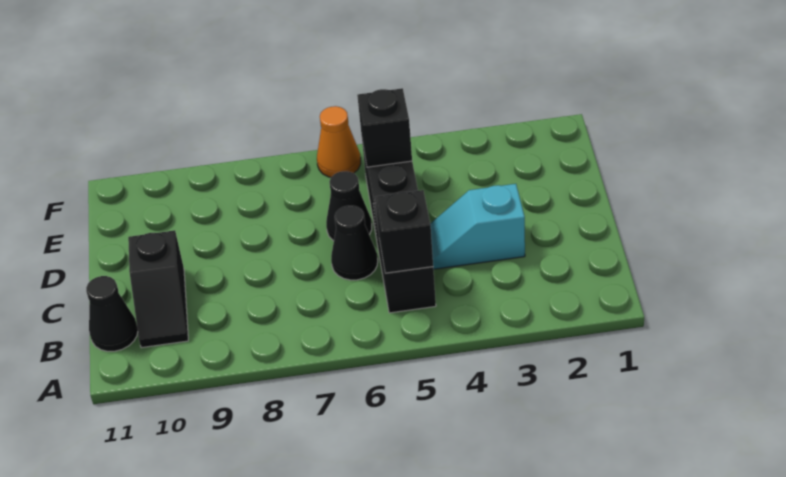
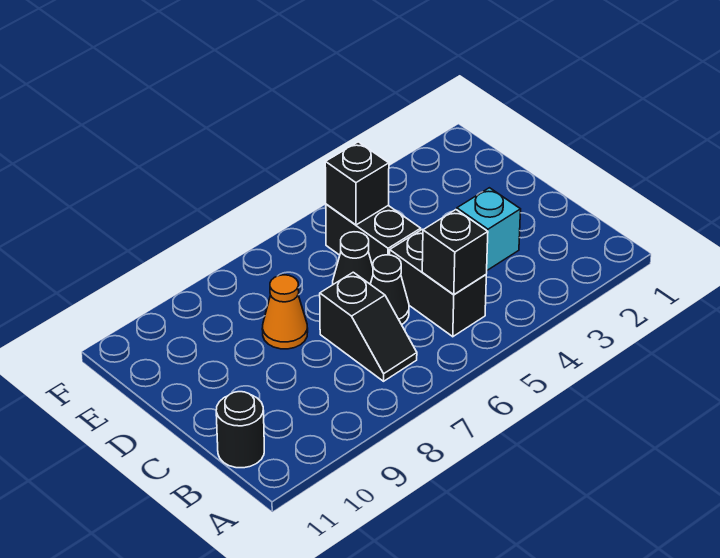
black 1x2 slope [128,230,188,348] -> black 1x2 slope moved to [320,272,417,381]
black 1x1 cone [86,276,138,351] -> black 1x1 round brick [216,392,264,468]
orange 1x1 cone [317,106,361,177] -> orange 1x1 cone moved to [262,275,308,349]

